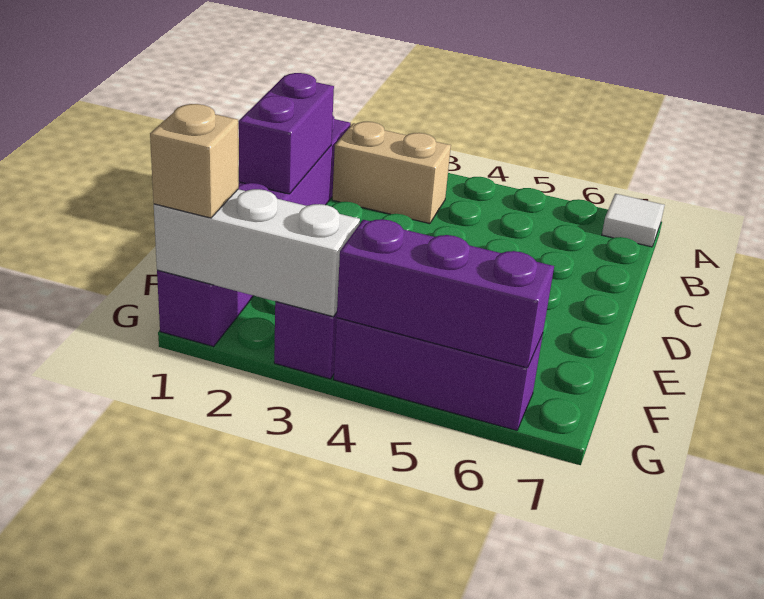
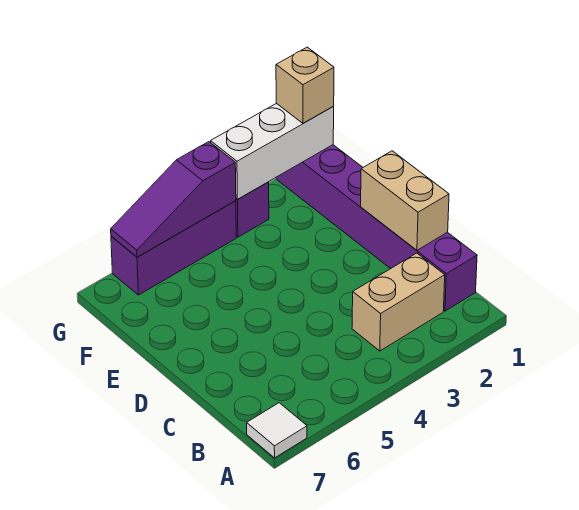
purple 1x2 brick [239,73,334,194] -> tan 1x2 brick [361,151,449,250]
purple 1x3 brick [337,219,554,368] -> purple 1x3 slope [111,142,236,257]

